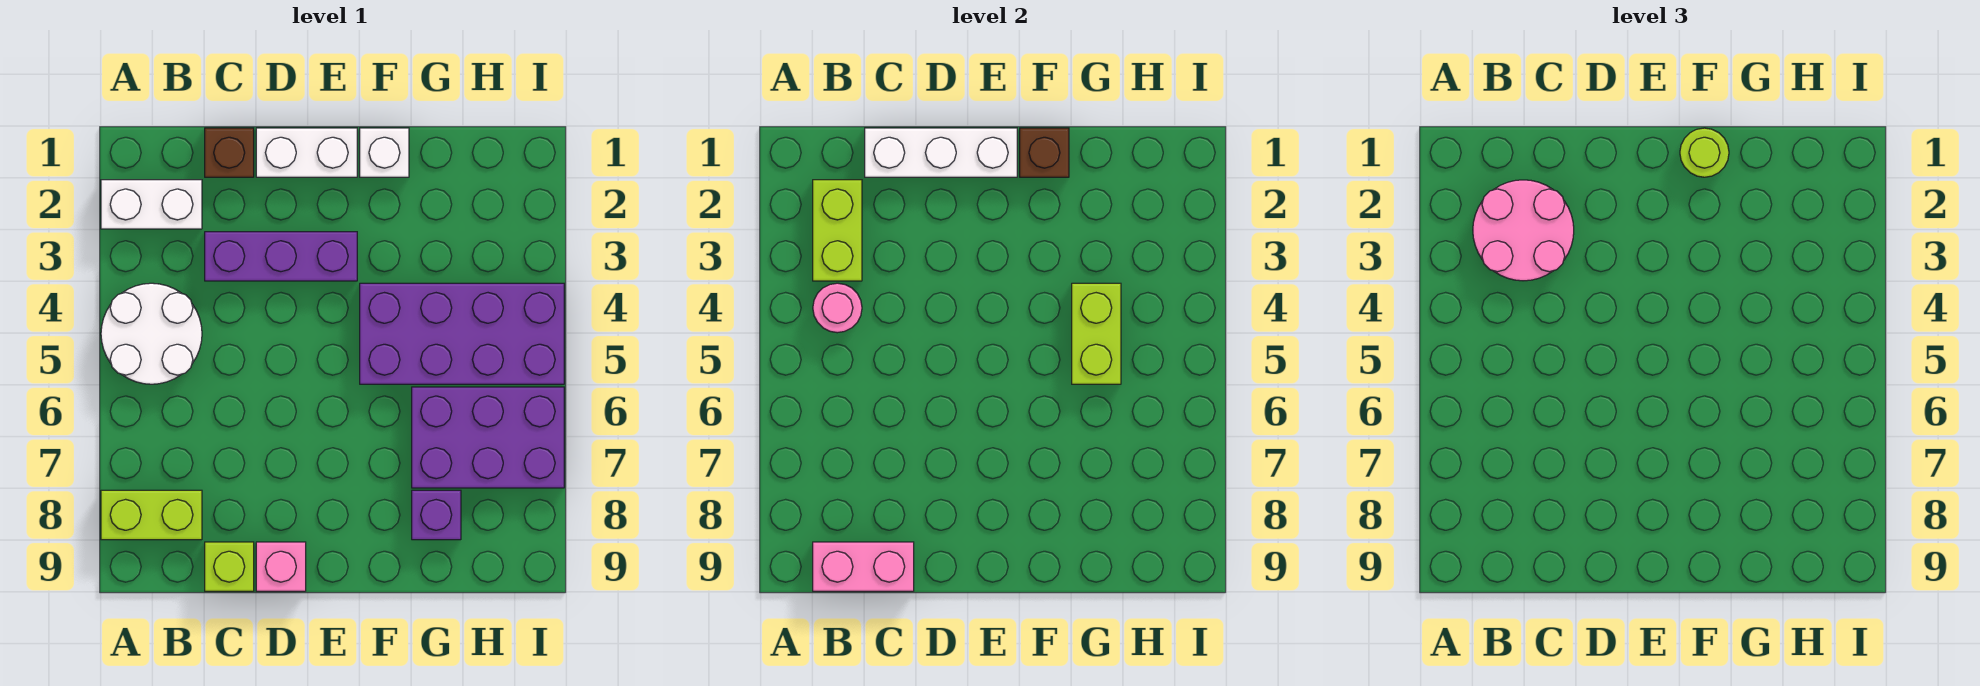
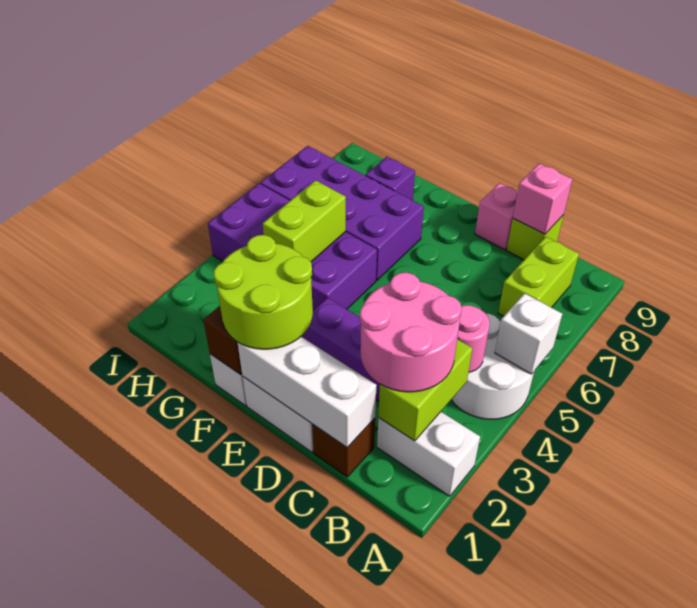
none -> white 1x1 brick [495,293,562,374]
lime 1x2 brick [101,490,202,540] -> lime 1x2 brick turned to [498,237,579,316]
pink 1x2 brick [813,542,914,591] -> pink 1x1 brick [513,163,572,234]
lime 1x1 round brick [1680,128,1729,177] -> lime 2x2 round brick [214,235,313,349]
purple 2x3 brick [412,387,564,488] -> purple 2x4 brick [260,146,424,280]

